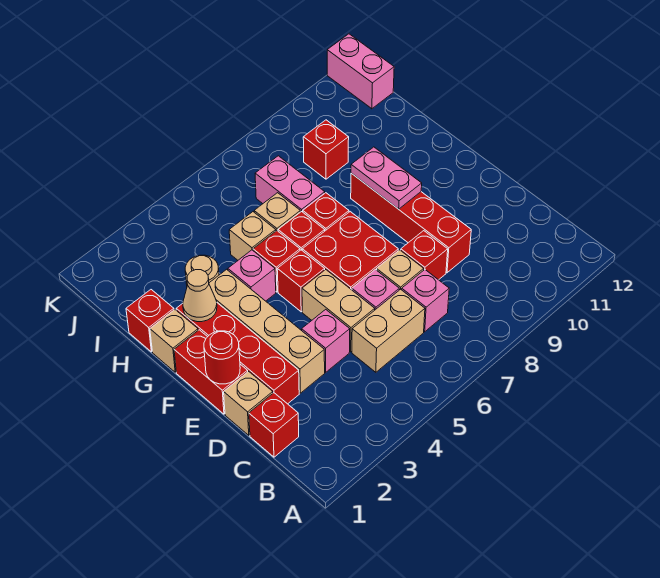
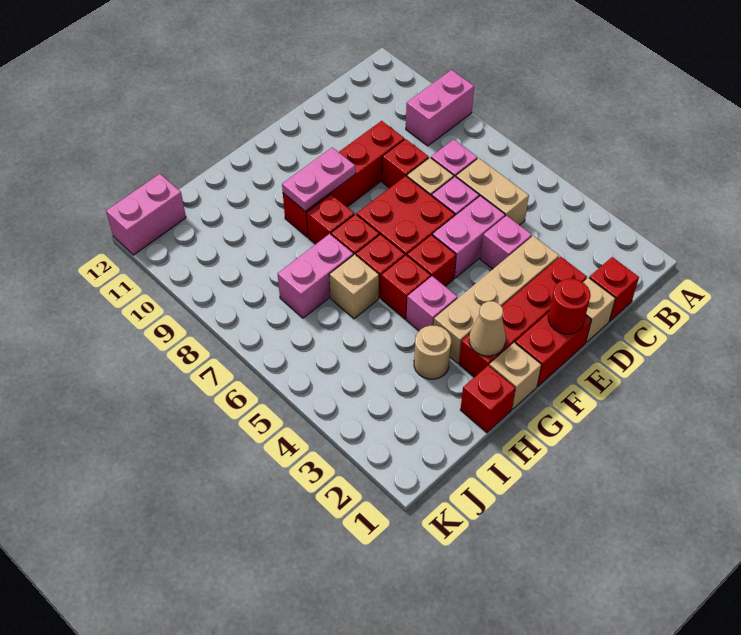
none -> pink 1x2 brick [406,70,474,146]
tan 1x2 brick [302,270,375,352] -> pink 1x2 brick [432,196,505,278]
tan 1x1 brick [229,212,276,260] -> none
red 1x1 brick [303,120,349,179] -> red 1x1 brick moved to [307,194,354,244]

